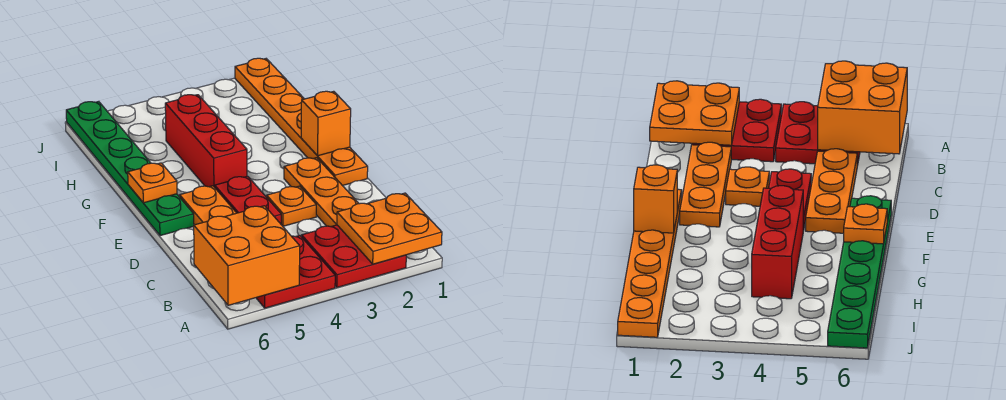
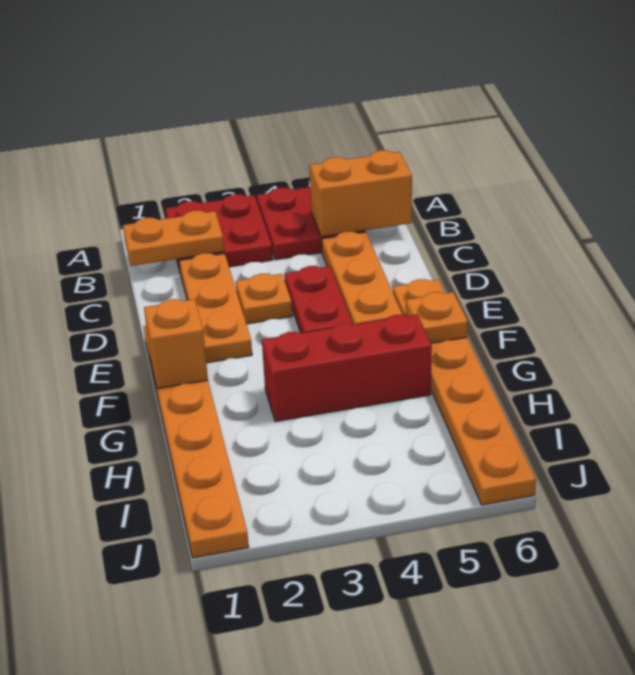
orange 2x2 plate [337,193,442,264] -> orange 1x2 plate [123,211,224,266]
orange 2x2 brick [194,206,300,305] -> orange 1x2 brick [309,150,412,237]
green 1x6 plate [66,102,194,236] -> orange 1x6 plate [393,279,536,505]
red 1x3 brick [165,95,247,187] -> red 1x3 brick turned to [262,314,432,422]

